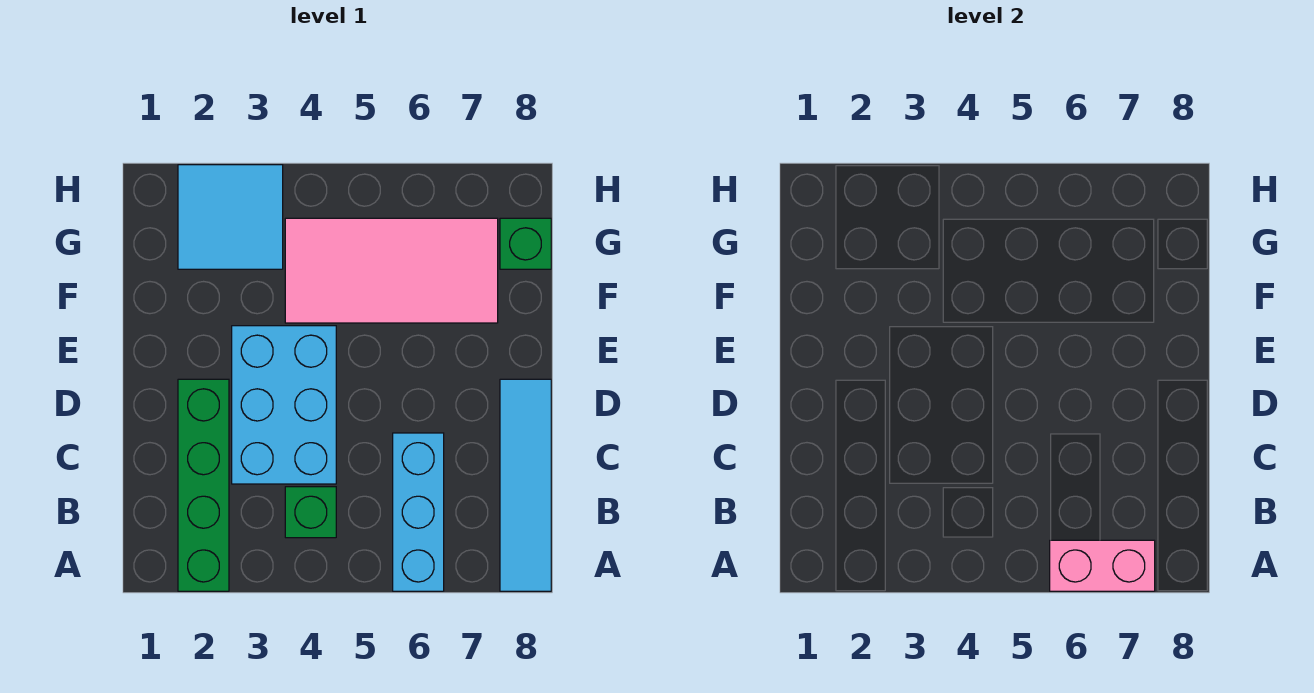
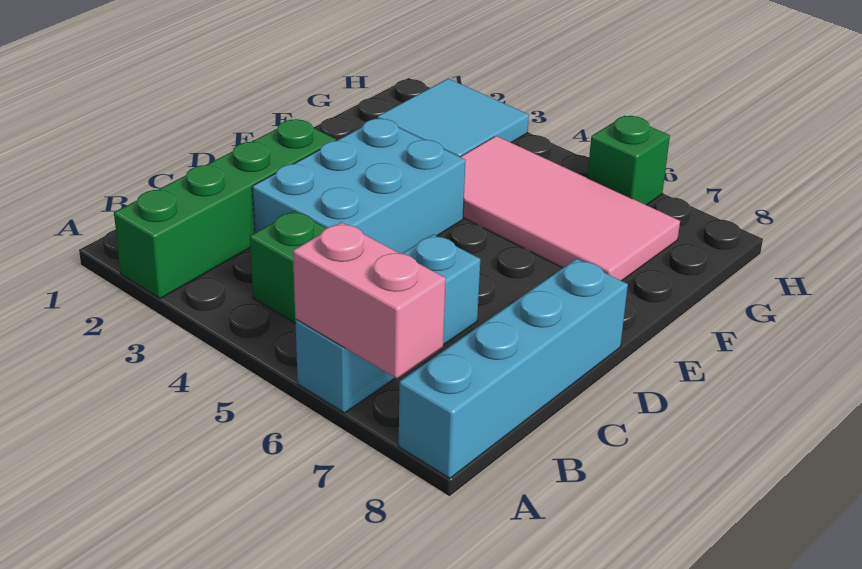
cyan 1x4 tile [500,379,551,591] -> cyan 1x4 brick [399,259,628,478]
green 1x1 brick [500,218,551,269] -> green 1x1 brick moved to [587,116,670,205]

